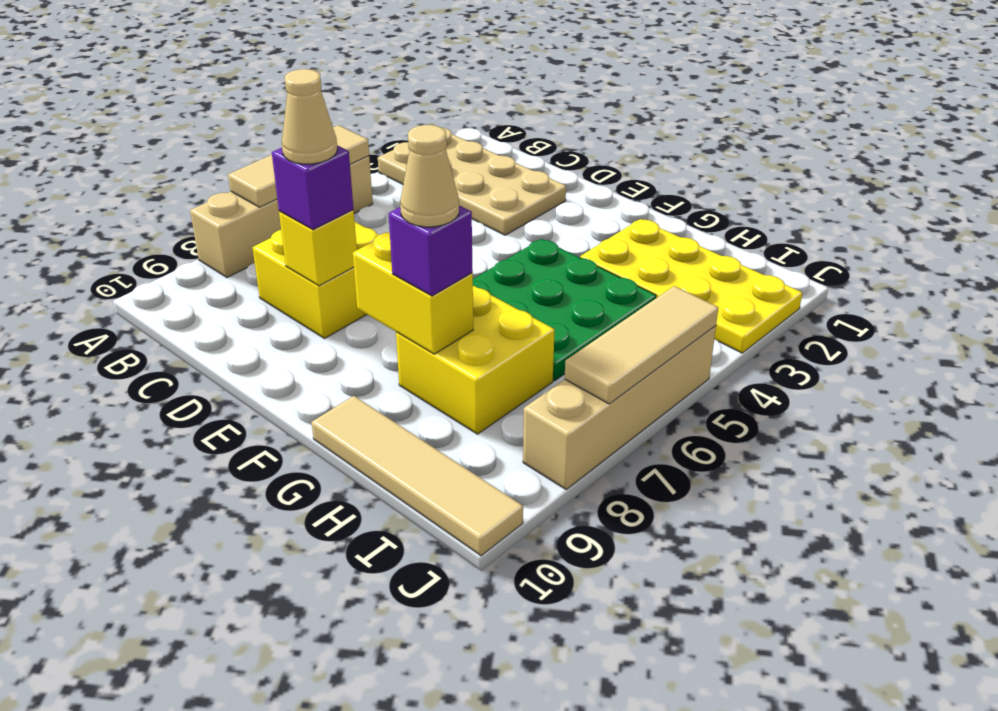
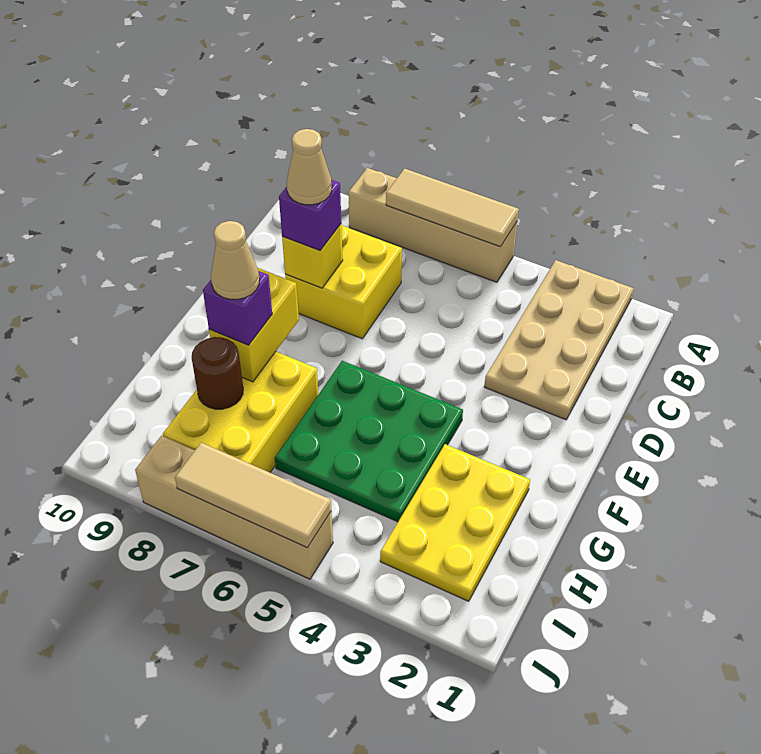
yellow 2x4 plate [580,219,802,353] -> yellow 2x3 plate [380,444,530,601]
yellow 2x2 brick [396,286,555,434] -> yellow 2x3 brick [163,352,318,472]
tan 1x4 tile [312,396,523,556] -> none
none -> brown 1x1 round brick [192,337,243,409]

